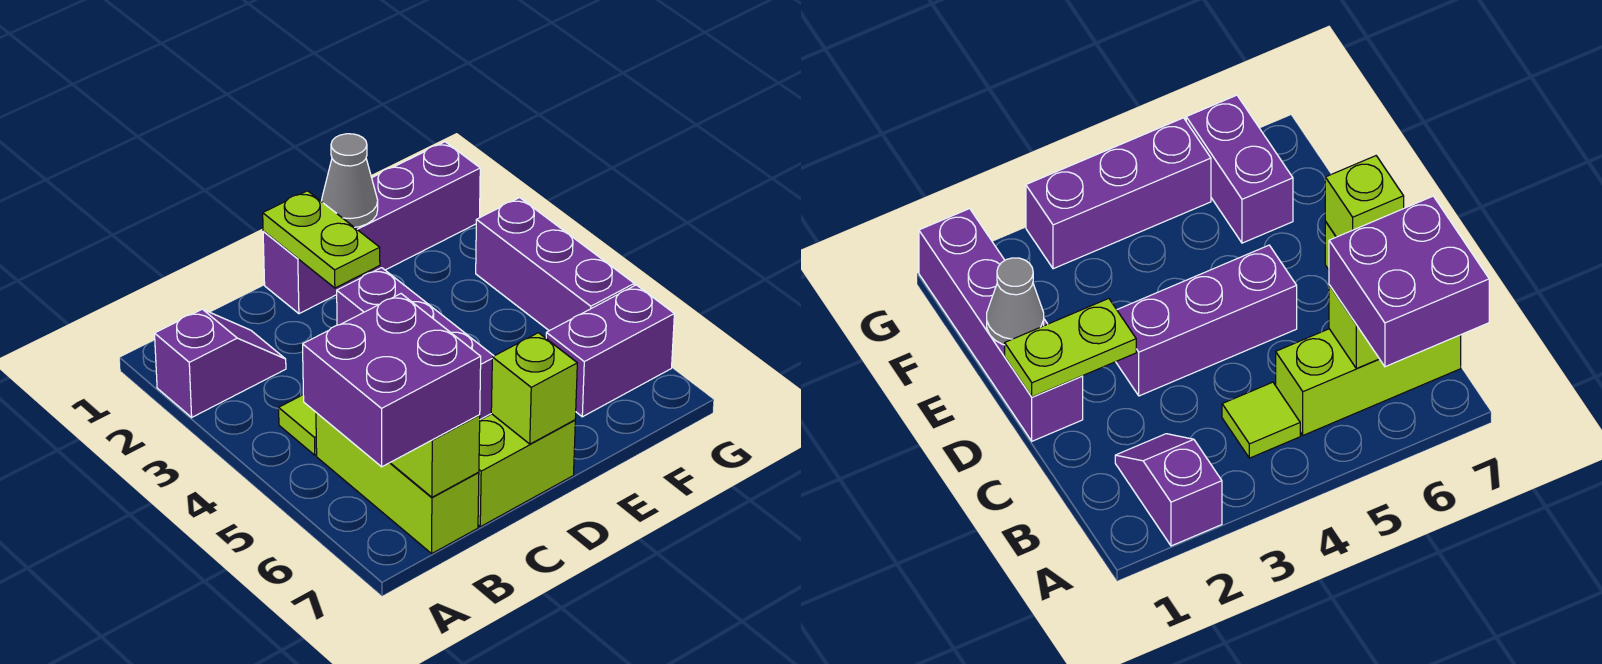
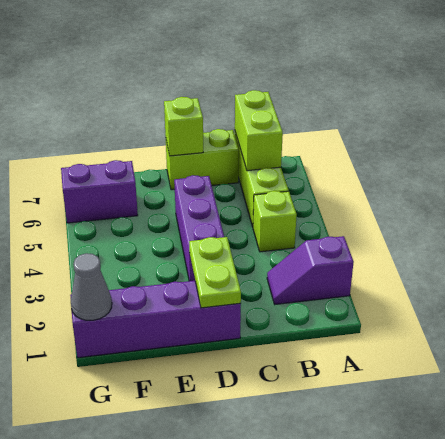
purple 2x2 brick [303,294,481,467] -> none
lime 1x1 tile [279,395,317,455] -> lime 1x1 brick [253,191,297,252]
grey 1x1 cone [321,134,378,227] -> grey 1x1 cone moved to [71,253,112,320]
purple 1x3 brick [476,198,634,331] -> none

